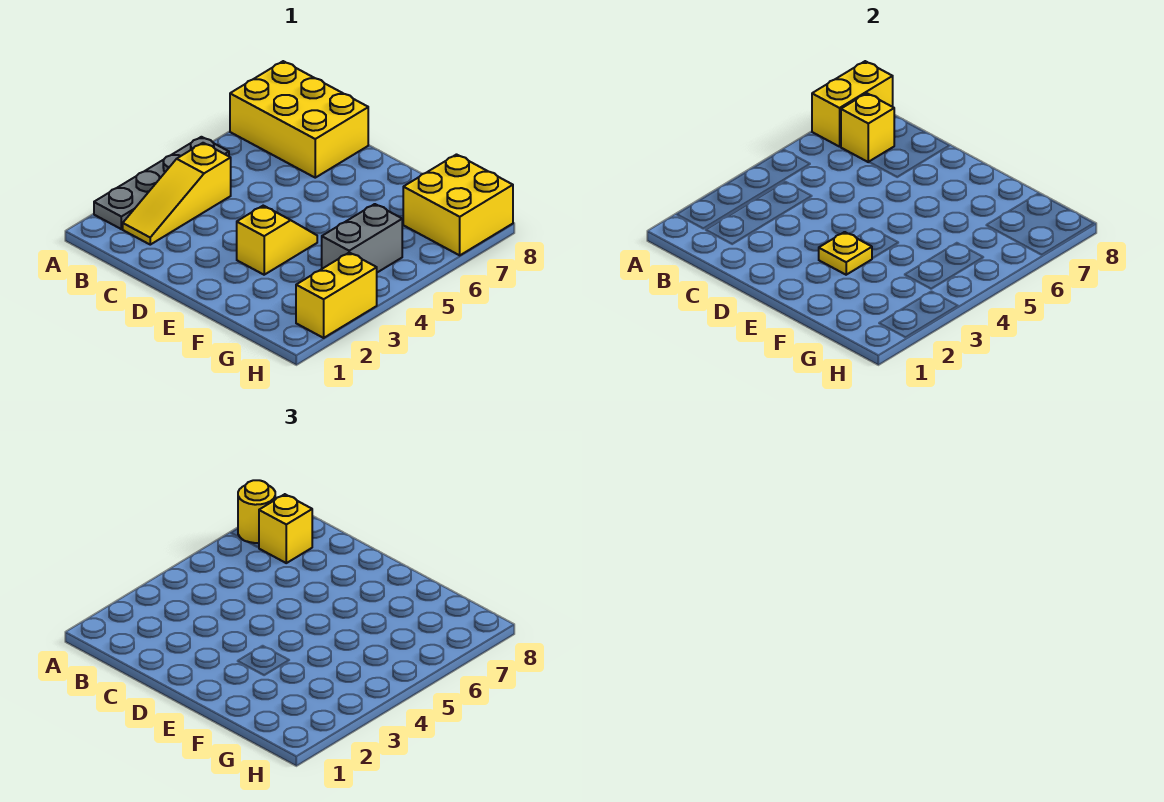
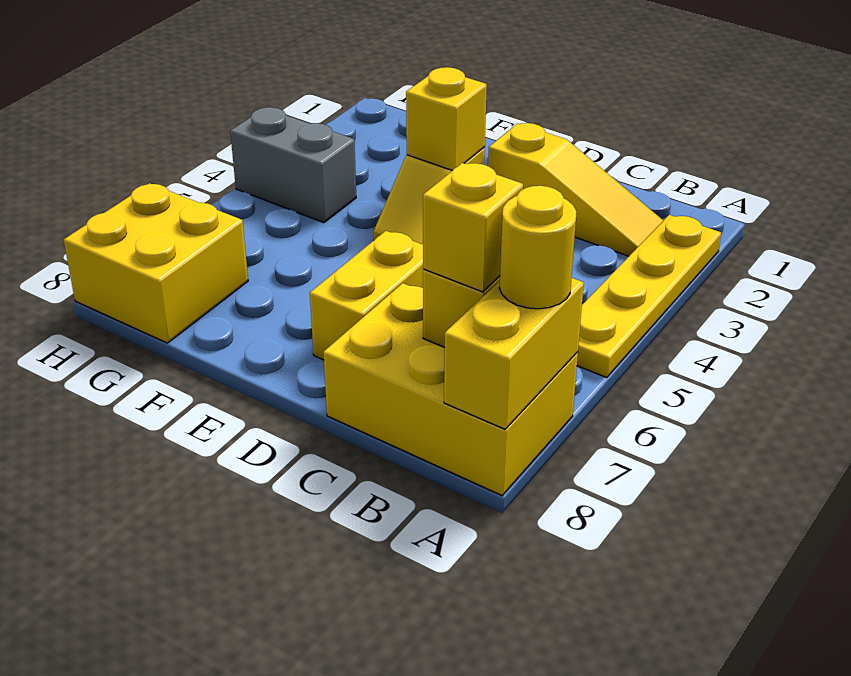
grey 1x4 plate [94,137,229,229] -> yellow 1x4 plate [577,215,721,378]
yellow 1x3 slope [123,143,231,245] -> yellow 1x3 slope turned to [488,123,664,256]
yellow 1x1 plate [819,232,872,275] -> yellow 1x1 brick [406,67,487,171]
grey 1x2 brick [322,204,402,272] -> grey 1x2 brick turned to [230,107,356,223]
yellow 1x2 brick [296,253,377,338] -> yellow 1x2 brick moved to [310,231,423,360]

